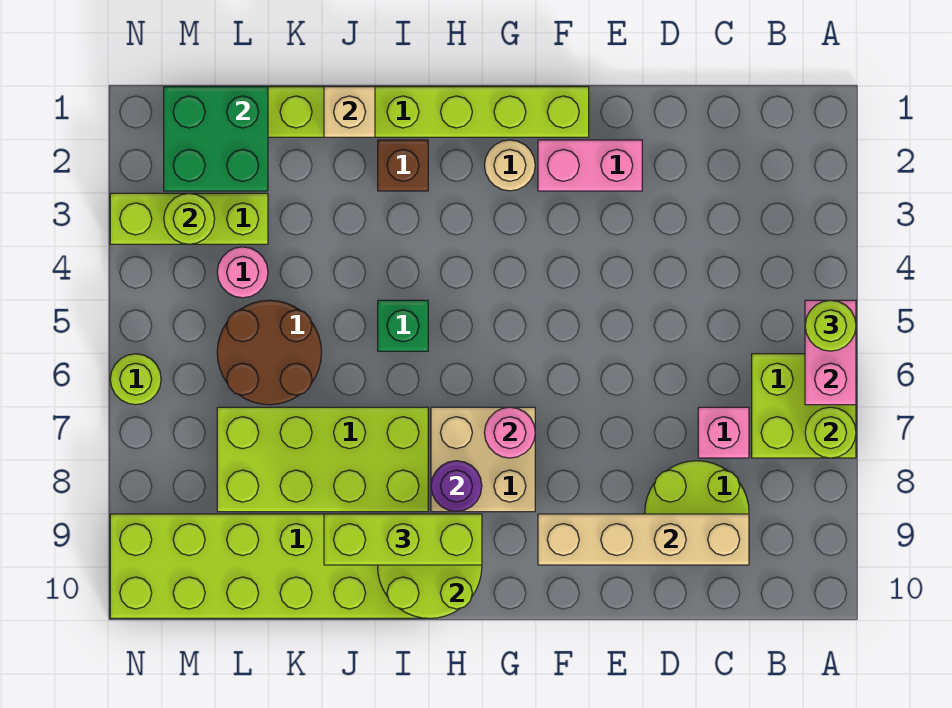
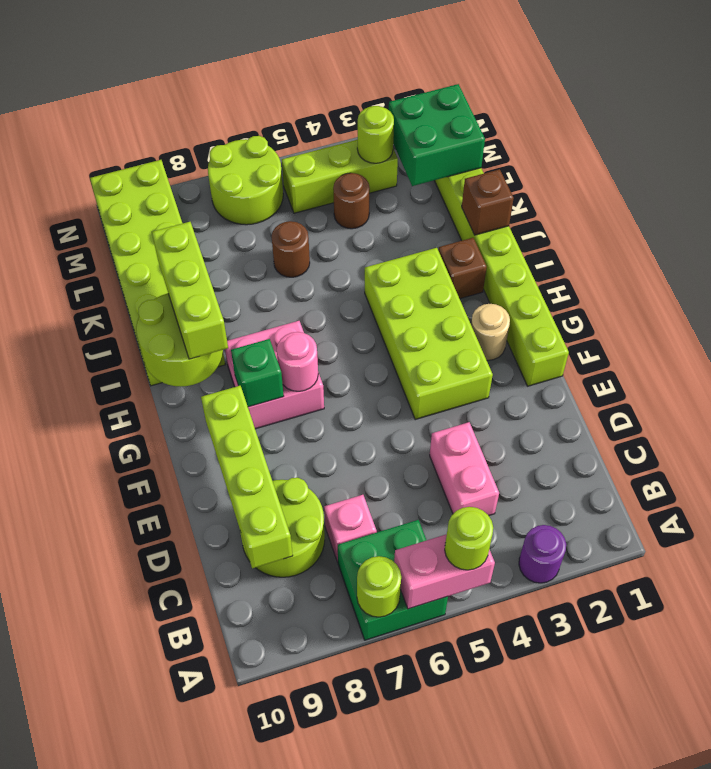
lime 2x2 brick [752,354,856,458] -> green 2x2 brick [338,520,448,640]
tan 1x4 brick [538,514,749,565] -> lime 1x4 brick [201,386,293,568]
pink 1x2 brick [538,140,642,191] -> pink 1x2 brick moved to [430,422,499,515]
tan 2x2 brick [431,407,535,512] -> pink 2x2 brick [225,321,324,429]
purple 1x1 round brick [431,461,482,512] -> purple 1x1 round brick moved to [519,525,566,583]
green 1x1 brick [378,300,428,351] -> green 1x1 brick moved to [231,339,284,407]
lime 2x4 brick [217,407,428,512] -> lime 2x4 brick moved to [364,248,493,420]
tan 1x1 brick [324,87,375,137] -> brown 1x1 brick [462,169,514,235]
brown 2x2 round brick [217,300,322,405] -> brown 1x1 round brick [272,221,310,277]
lime 1x3 brick [110,193,268,244] -> lime 1x3 brick turned to [282,140,398,213]
pink 1x1 round brick [217,247,268,298] -> brown 1x1 round brick [333,173,370,229]
lime 1x1 round brick [110,354,161,405] -> lime 2x2 round brick [208,136,283,225]

